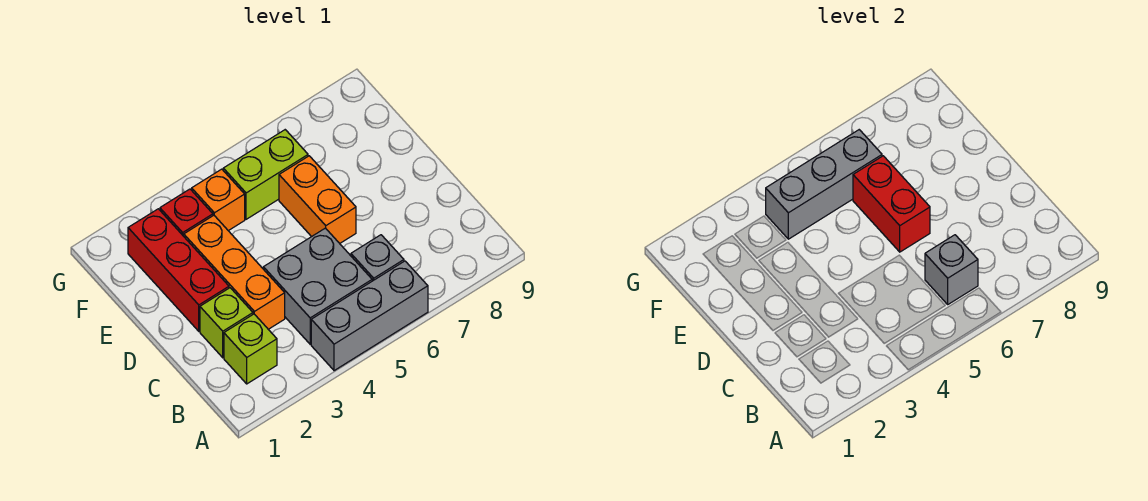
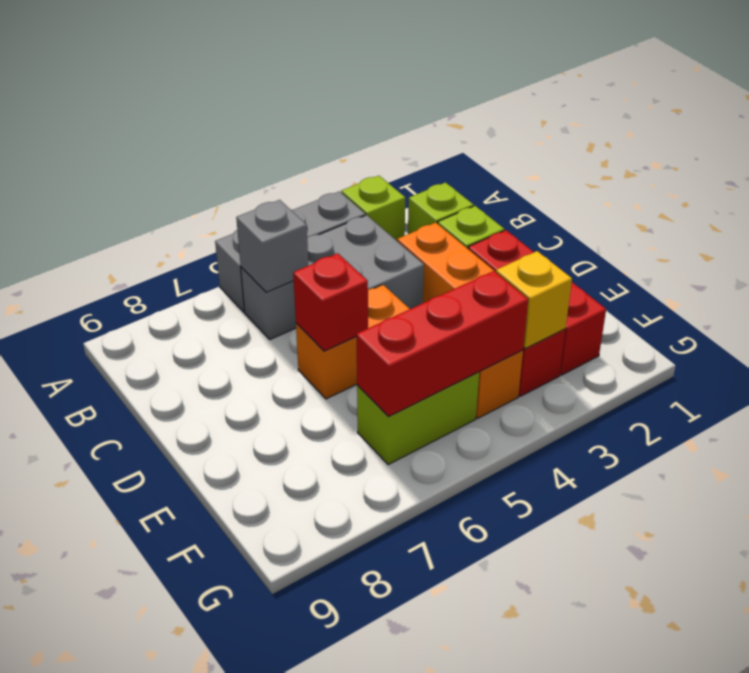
none -> lime 1x1 brick [341,176,405,241]
orange 1x2 brick [279,156,356,243] -> orange 1x2 brick turned to [296,285,409,399]
red 1x2 brick [853,156,930,252] -> red 1x1 brick [293,253,368,351]
none -> yellow 1x1 brick [496,251,572,349]
grey 1x3 brick [766,130,882,239] -> red 1x3 brick [356,271,528,417]

